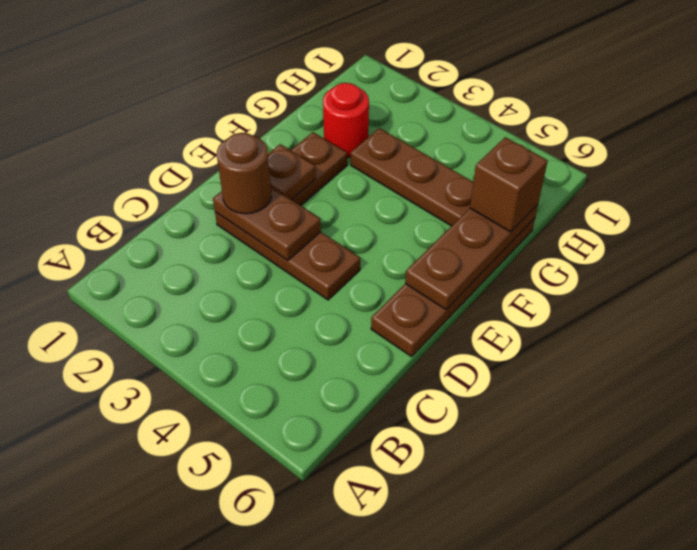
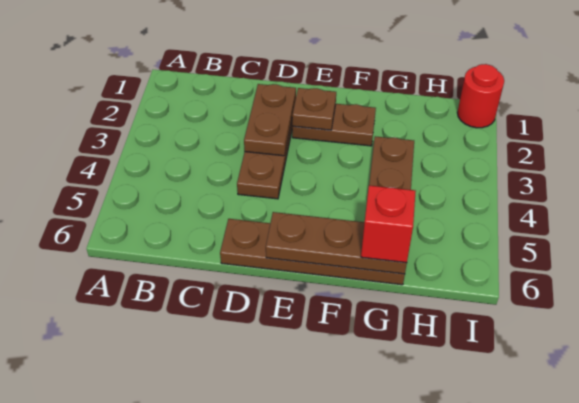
brown 1x1 round brick [217,133,271,214] -> none
red 1x1 round brick [323,83,369,158] -> red 1x1 round brick moved to [457,64,504,128]
brown 1x1 brick [470,137,548,232] -> red 1x1 brick [361,185,416,263]

